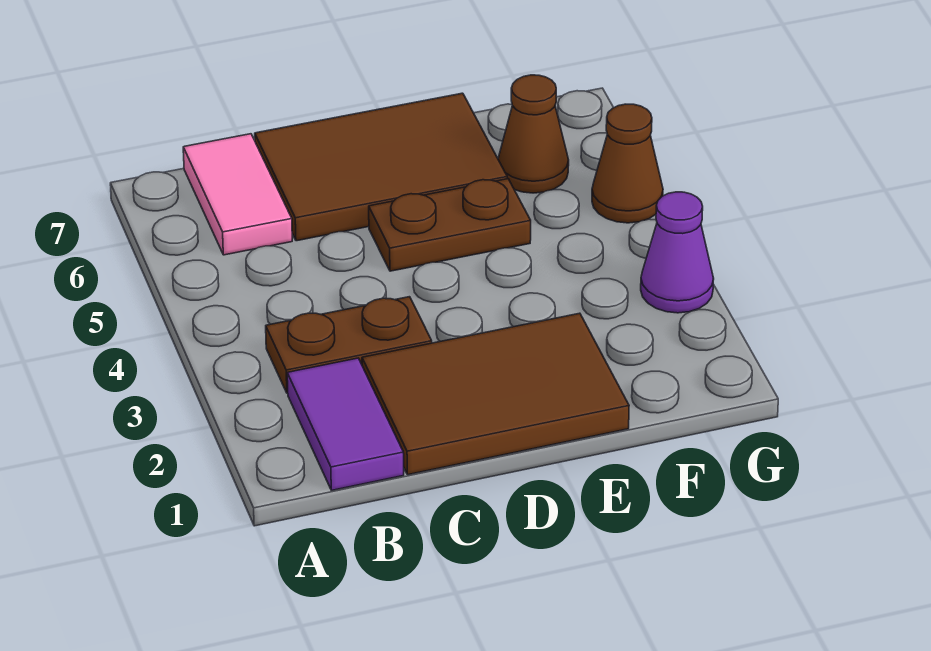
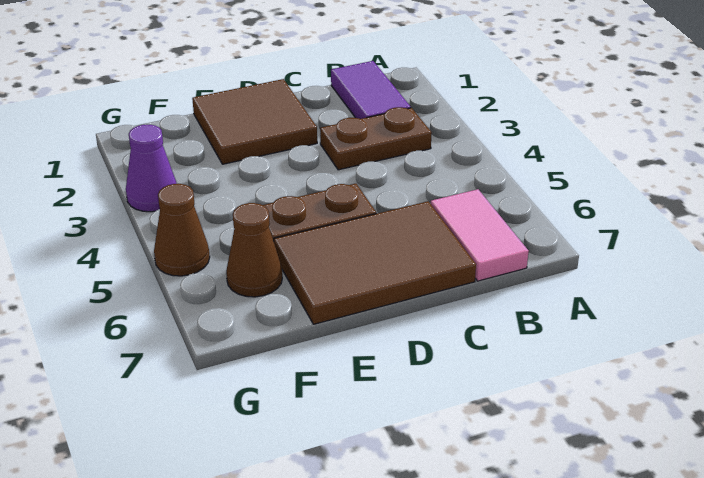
brown 2x3 tile [362,313,629,475] -> brown 2x2 tile [192,79,317,164]

